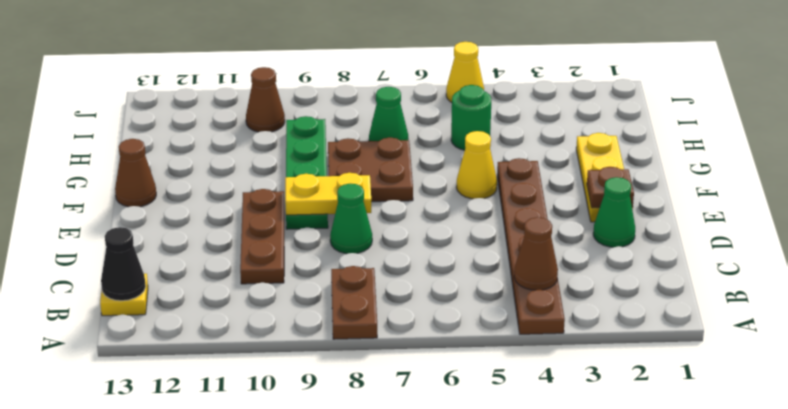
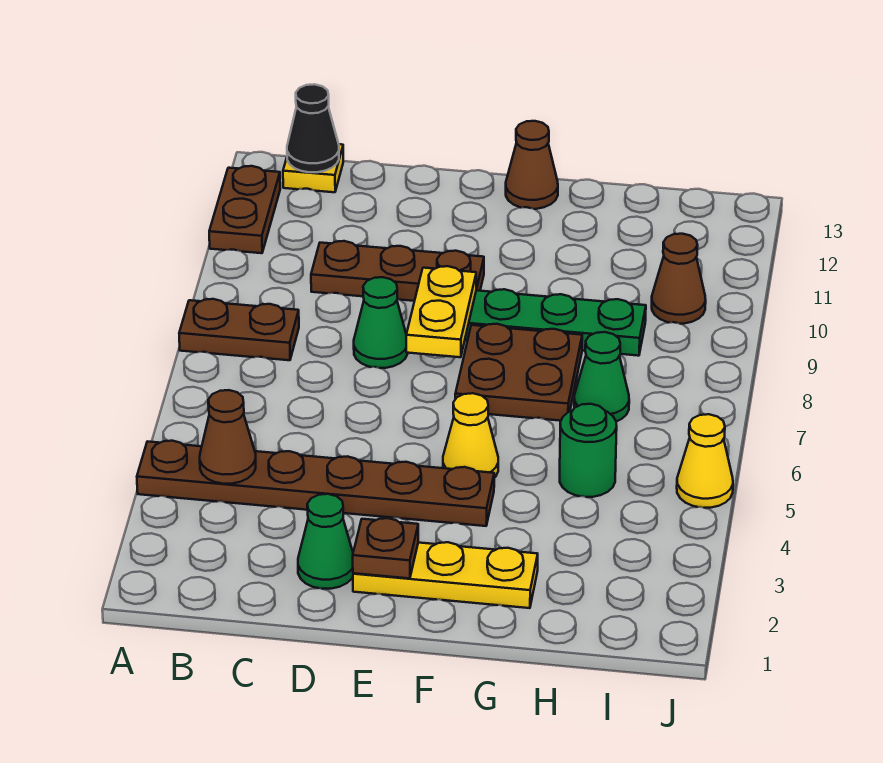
none -> brown 1x2 plate [209,166,280,253]

